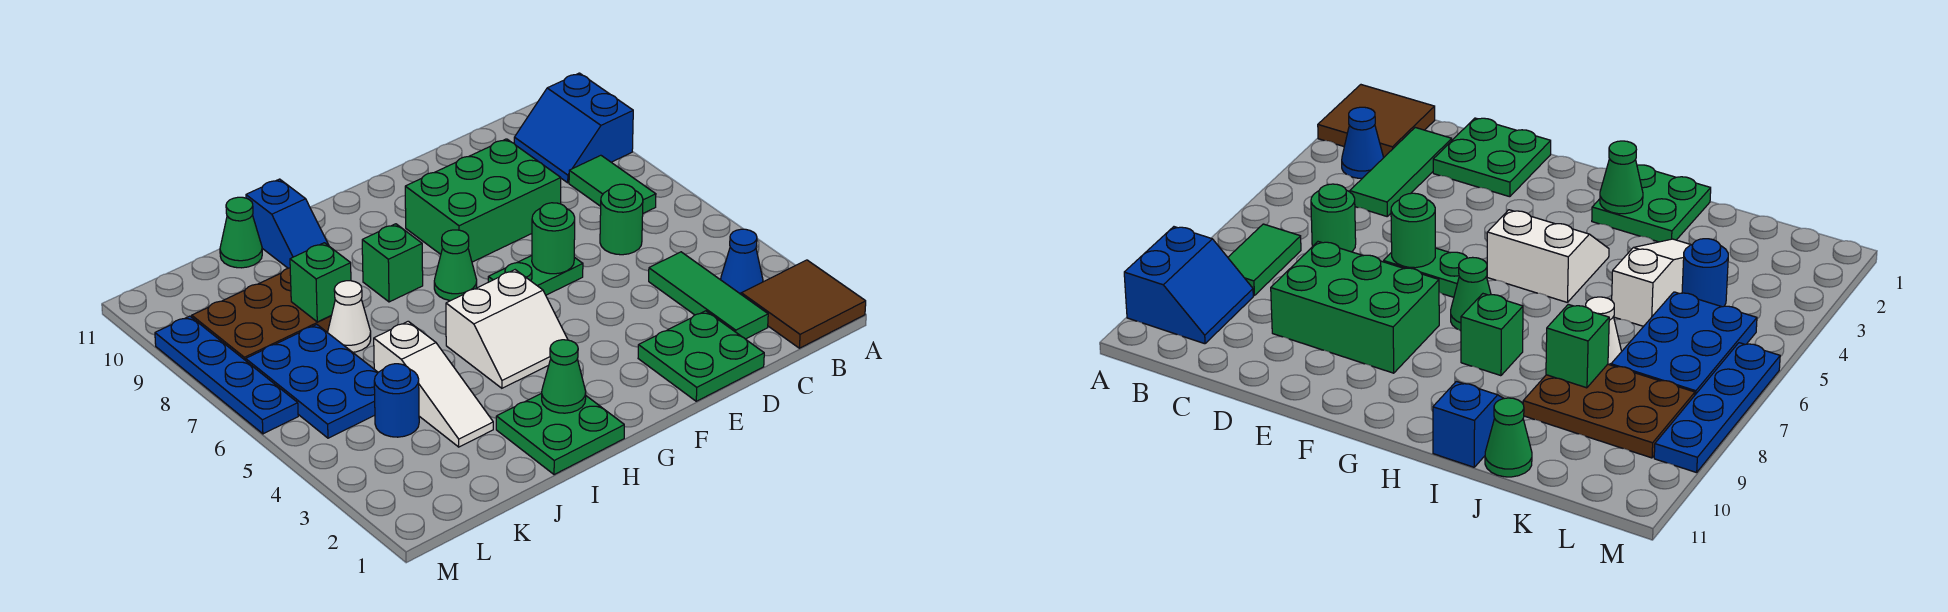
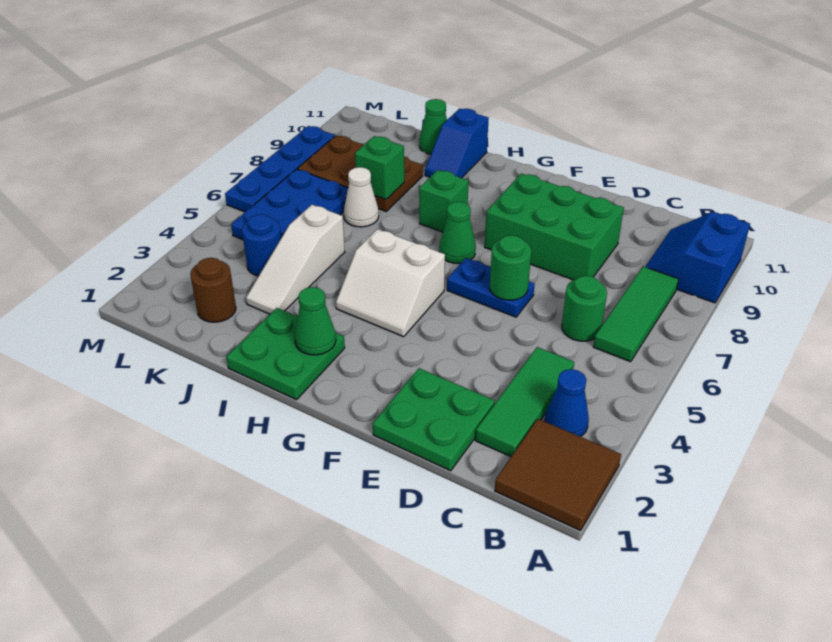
green 1x2 tile [569,155,656,213] -> green 1x3 tile [593,266,679,362]
green 1x2 plate [488,256,583,295] -> blue 1x2 plate [447,258,535,317]
none -> brown 1x1 round brick [190,258,236,322]

